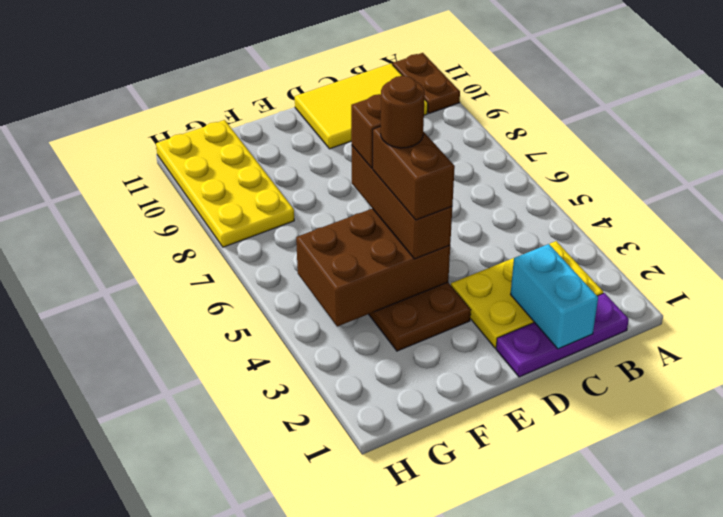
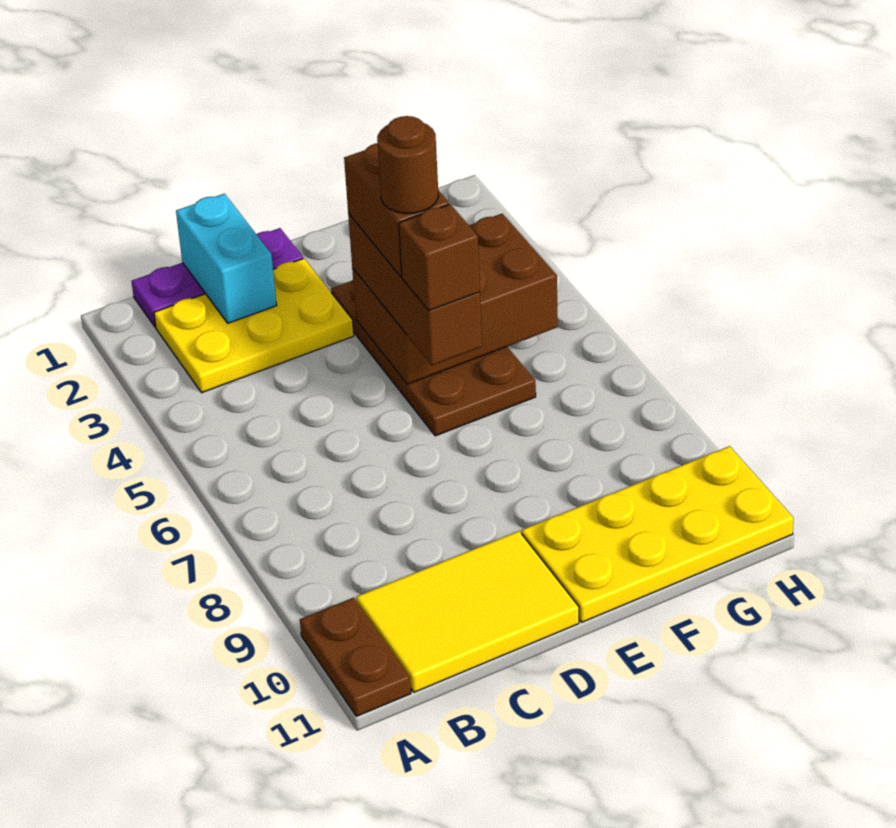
yellow 2x4 plate [156,120,294,247] -> yellow 2x4 plate turned to [522,446,793,622]

